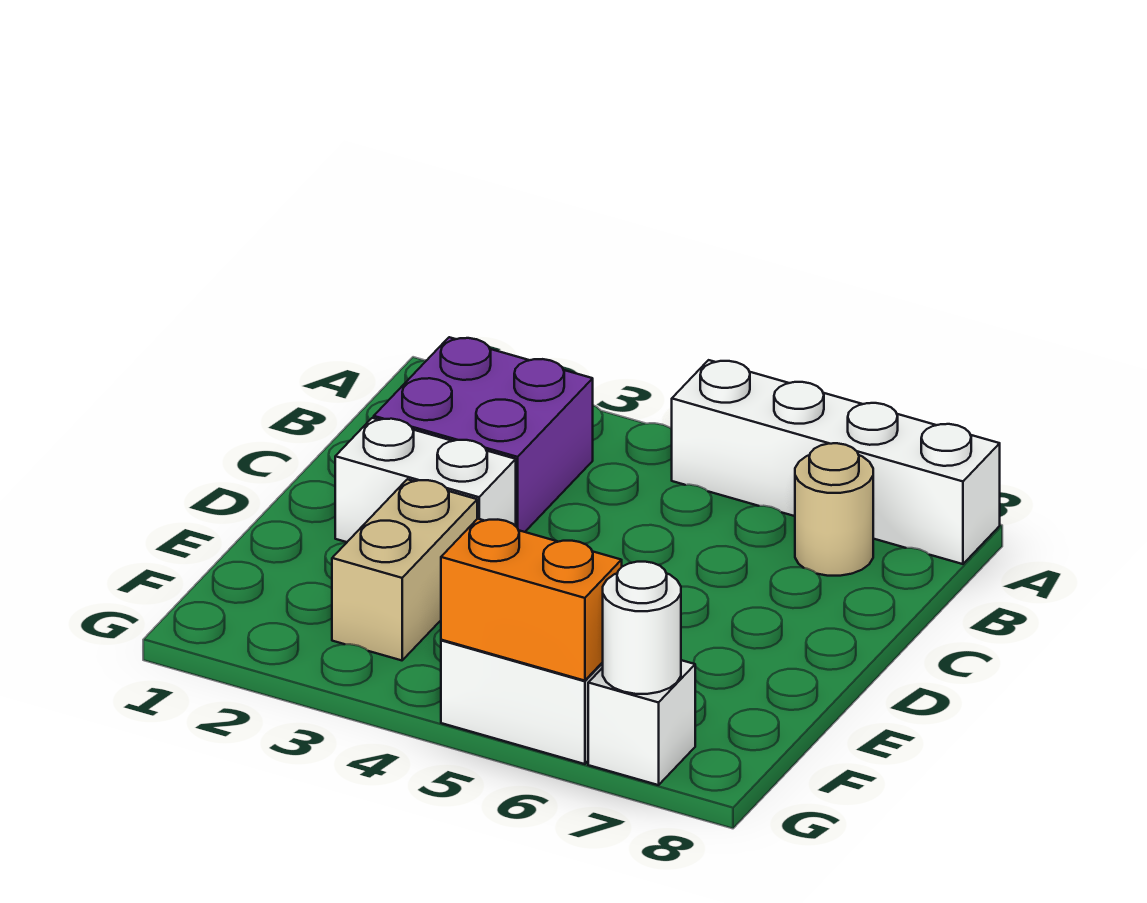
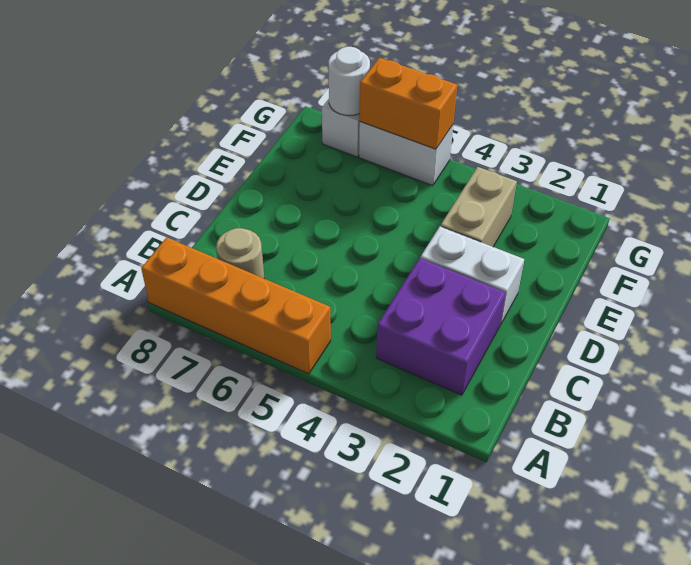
white 1x4 brick [672,360,1000,564] -> orange 1x4 brick [141,237,331,374]

